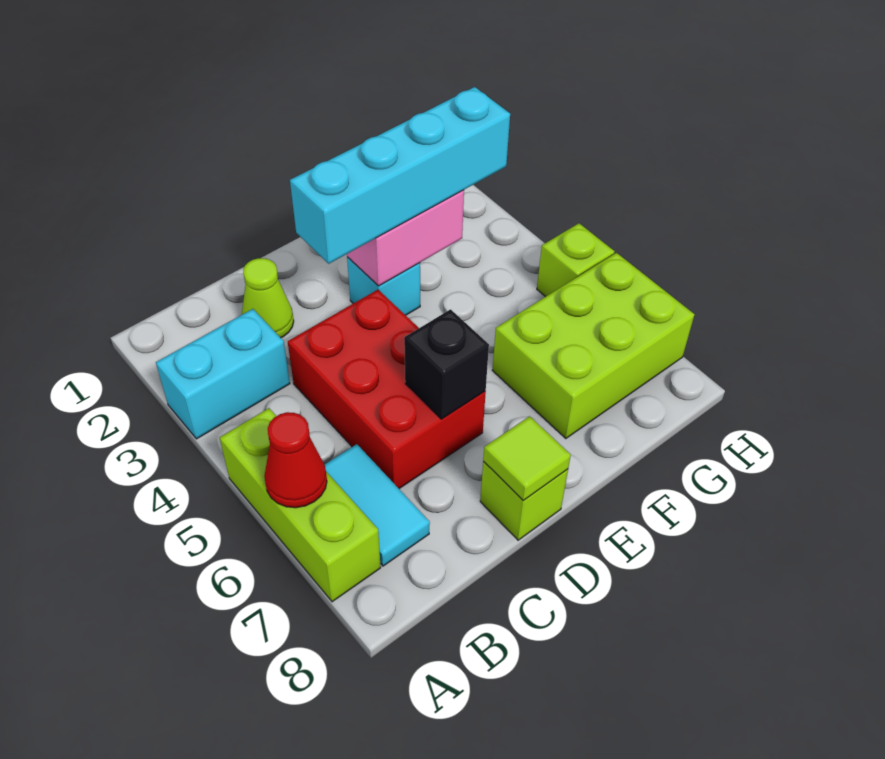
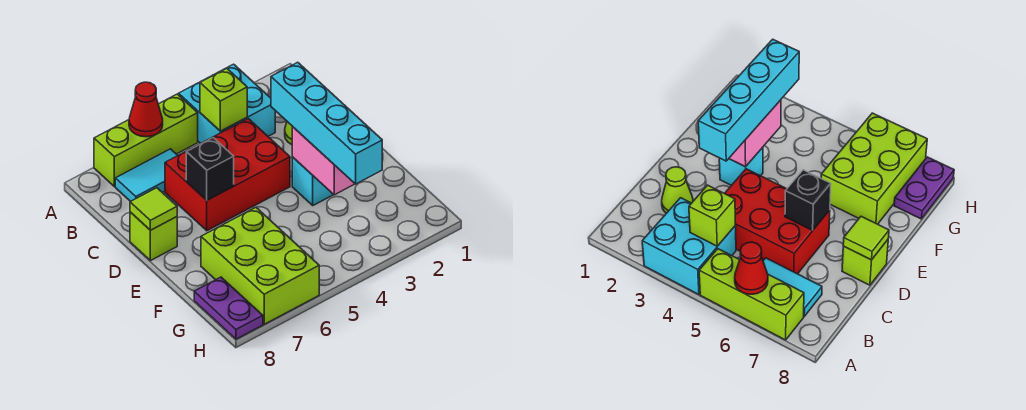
cyan 1x2 brick [156,309,290,439] -> cyan 2x2 brick [179,64,275,143]
none -> purple 1x2 plate [194,277,263,339]
lime 1x1 brick [537,223,615,297] -> lime 1x1 brick moved to [200,68,247,131]

